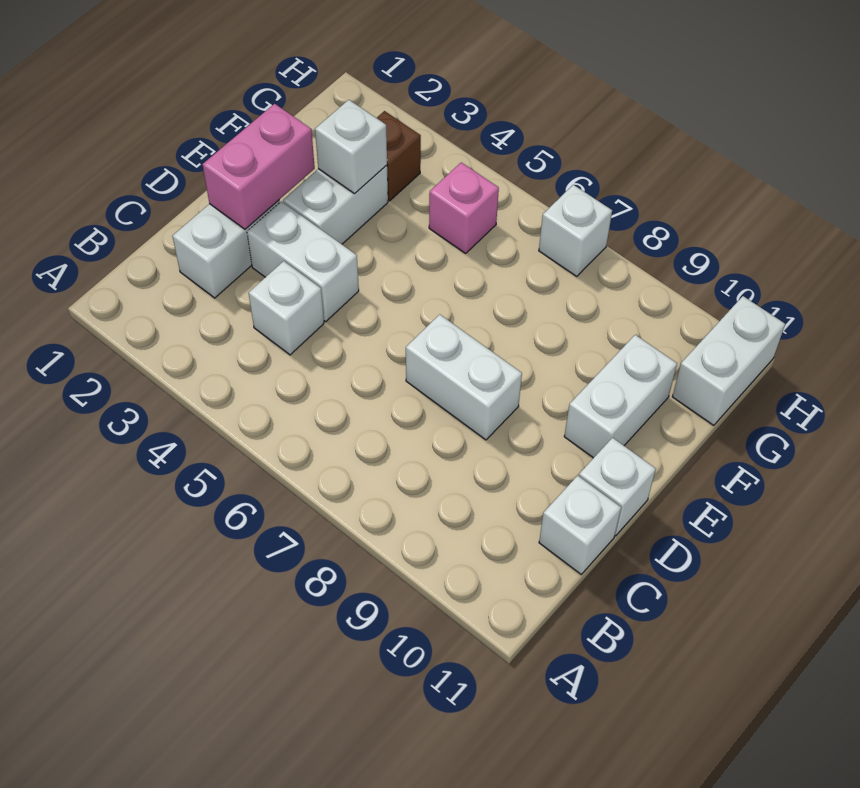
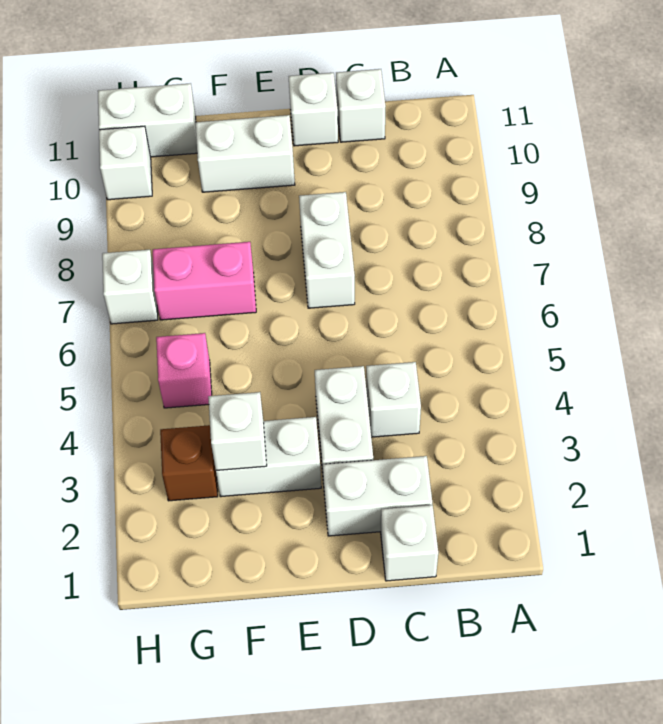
none -> white 1x1 brick [381,505,438,581]
pink 1x2 brick [203,104,315,229] -> pink 1x2 brick moved to [153,242,256,320]
none -> white 1x1 brick [99,126,152,200]

